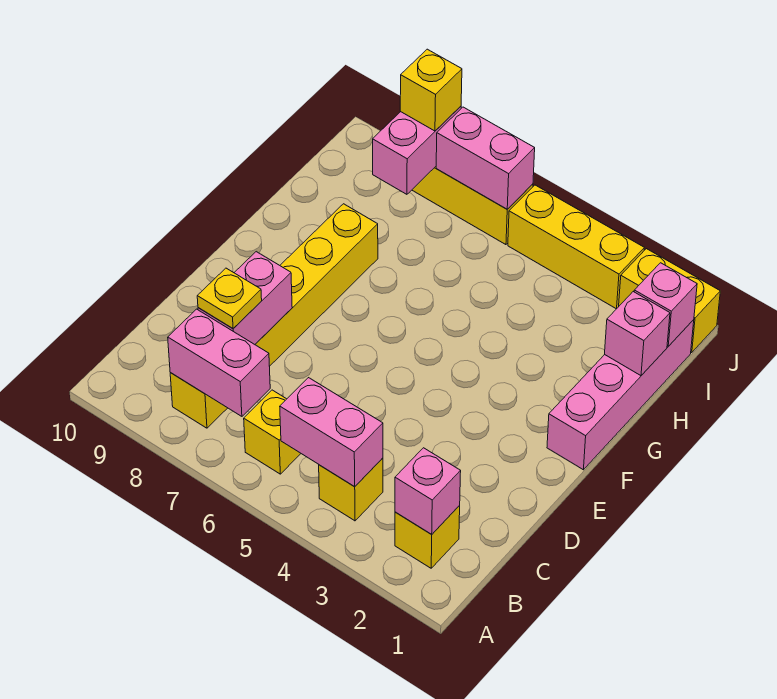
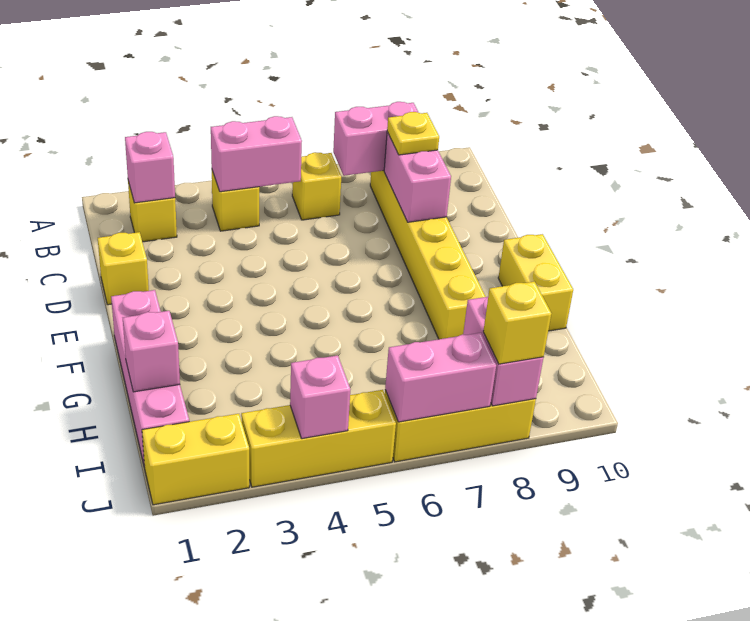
none -> yellow 1x1 brick [98,232,149,305]
none -> yellow 1x2 brick [498,234,573,331]
pink 1x1 brick [634,263,697,346] -> pink 1x1 brick moved to [290,355,351,439]

